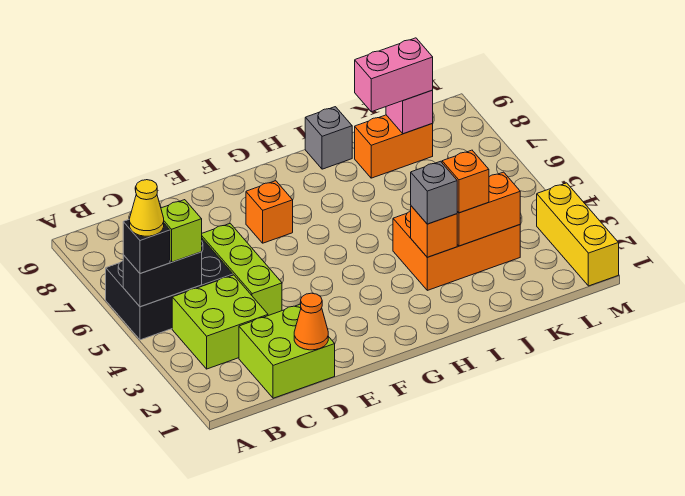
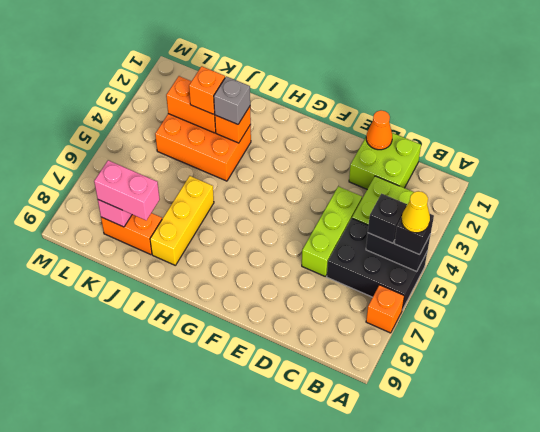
lime 1x1 brick [161,200,202,262] -> black 1x1 brick [368,194,407,243]
orange 1x1 brick [246,181,293,243] -> orange 1x1 brick moved to [366,285,404,333]
grey 1x1 brick [305,107,352,169] -> none
yellow 1x3 brick [537,183,619,286] -> yellow 1x3 brick moved to [150,176,214,266]

